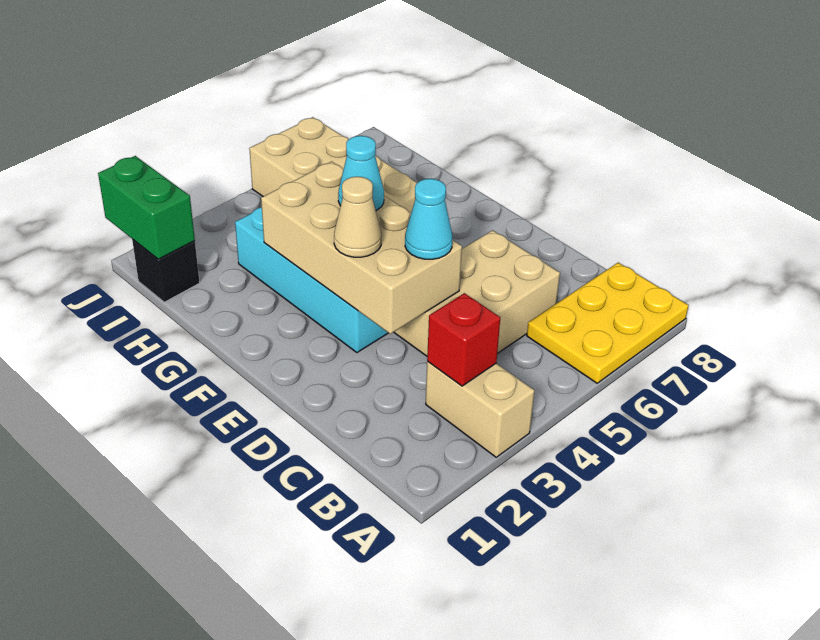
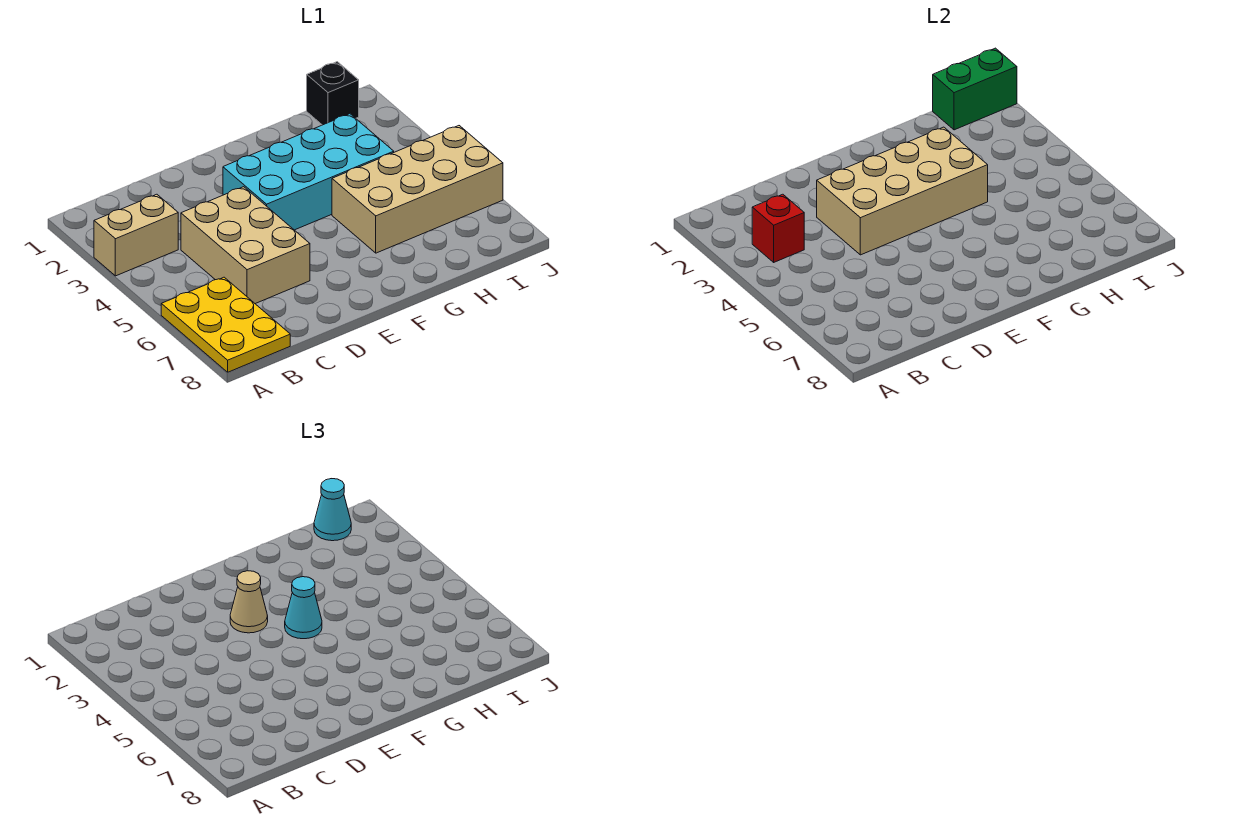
cyan 1x1 cone [405,179,452,259] -> cyan 1x1 cone moved to [314,479,351,541]

